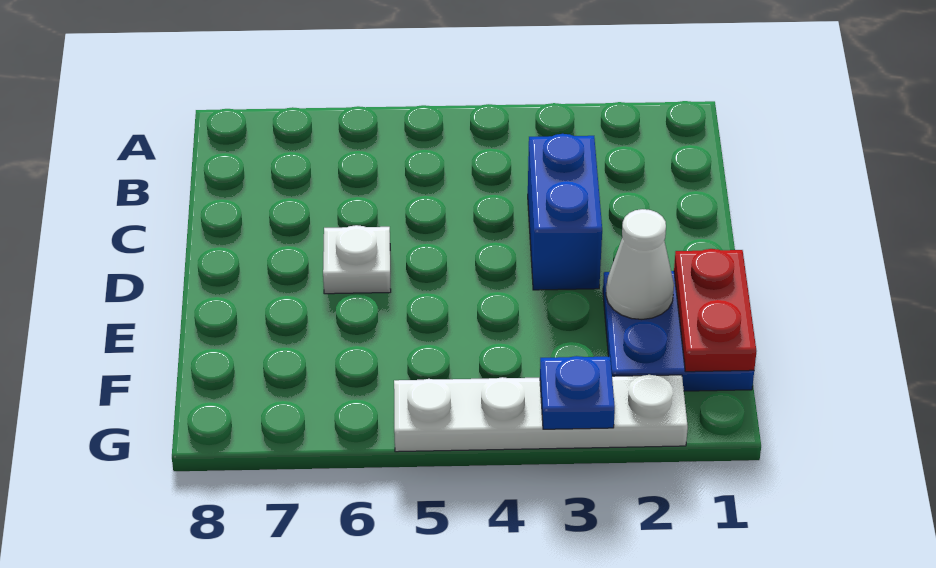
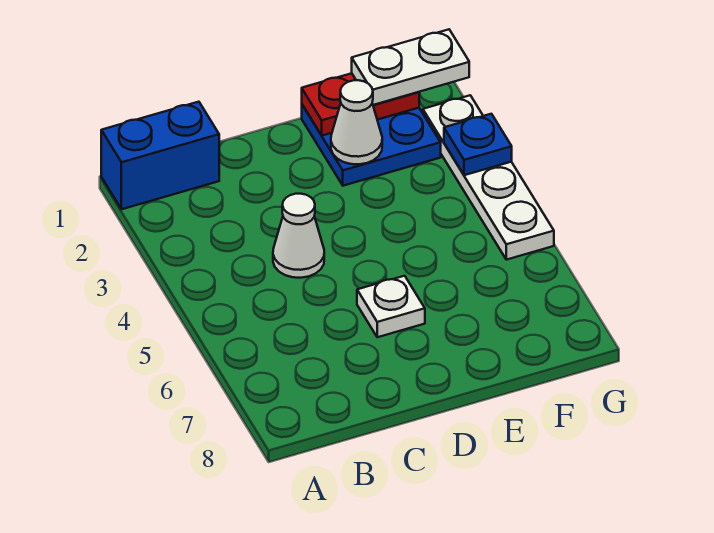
blue 1x2 brick [528,134,602,290] -> blue 1x2 brick moved to [101,102,219,209]
none -> white 1x1 cone [273,194,324,278]
none -> white 1x2 plate [352,29,469,105]

